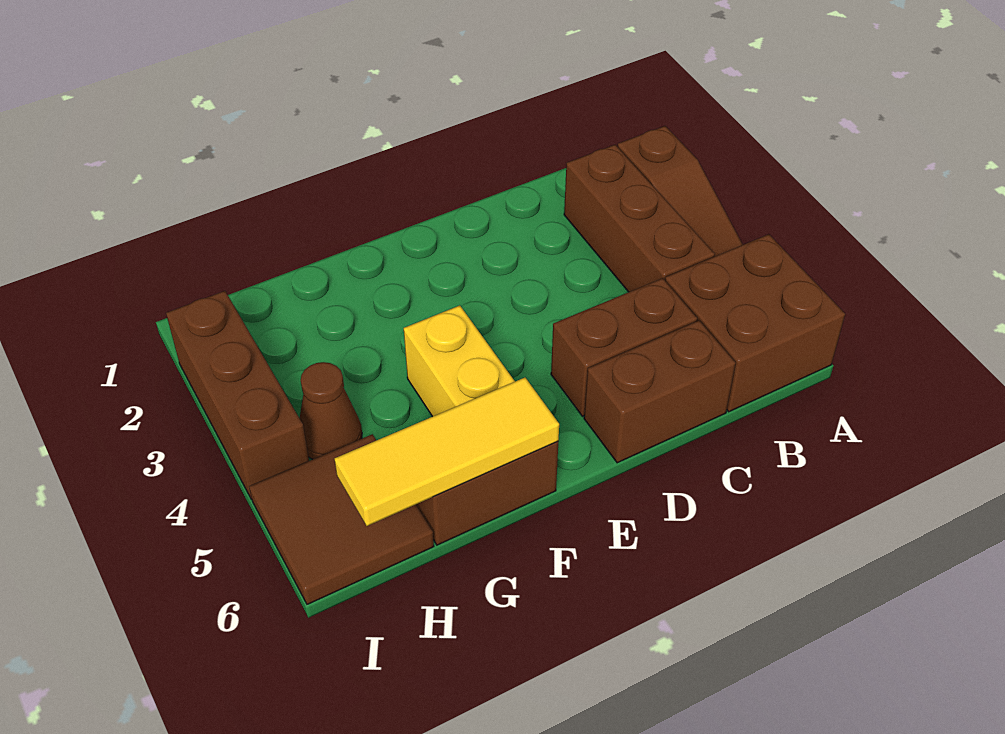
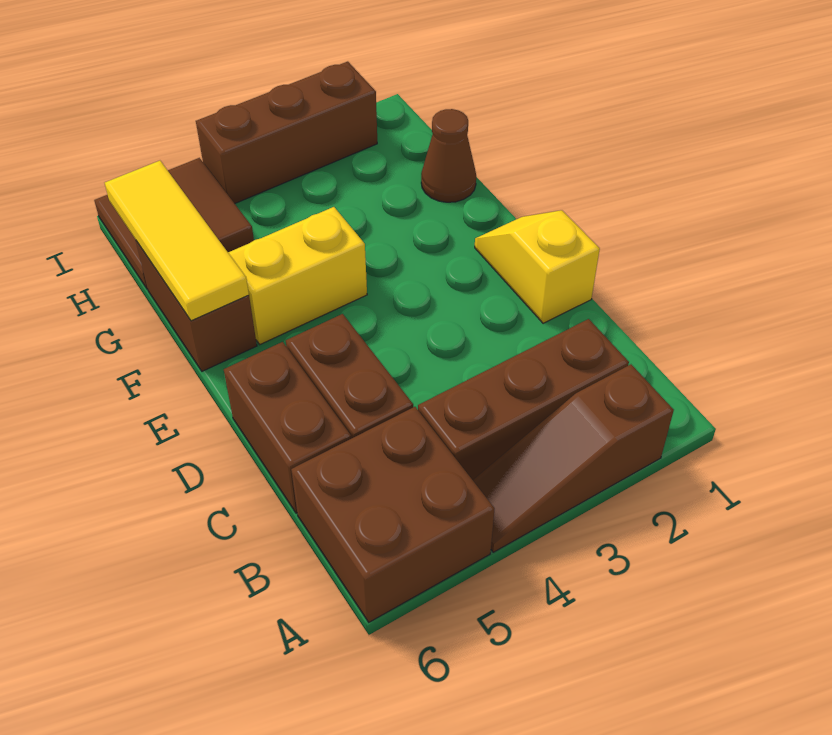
none -> yellow 1x2 slope [475,210,600,323]
brown 1x1 cone [300,362,362,460] -> brown 1x1 cone moved to [421,109,476,202]

